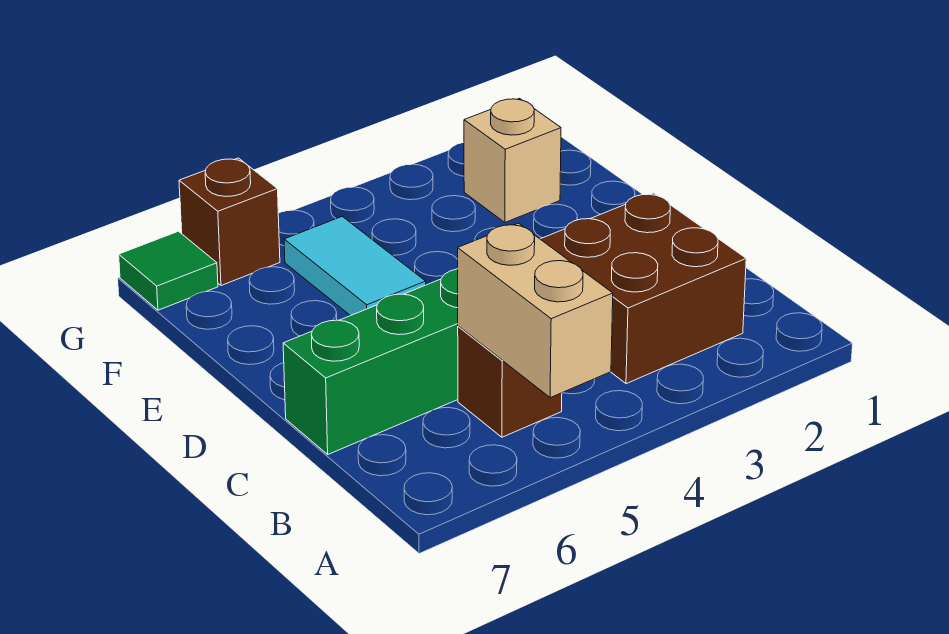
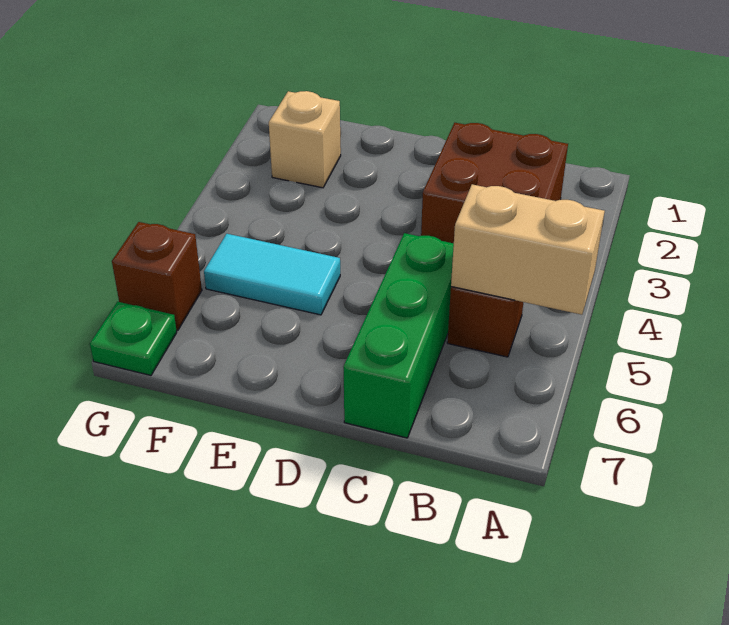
green 1x1 tile [119,231,218,310] -> green 1x1 plate [90,302,177,375]

